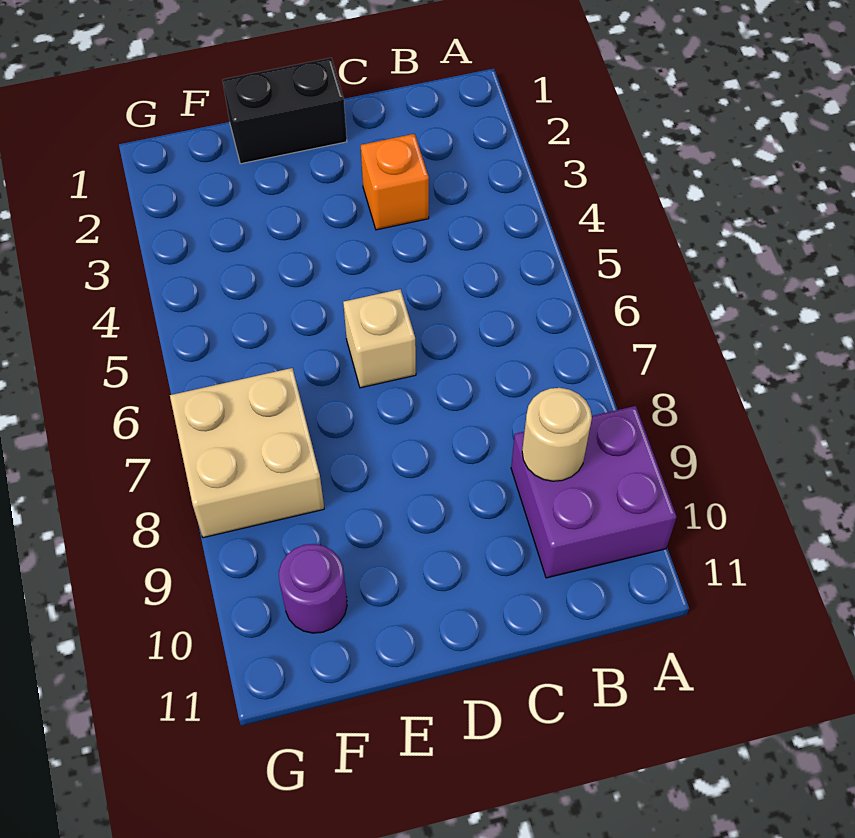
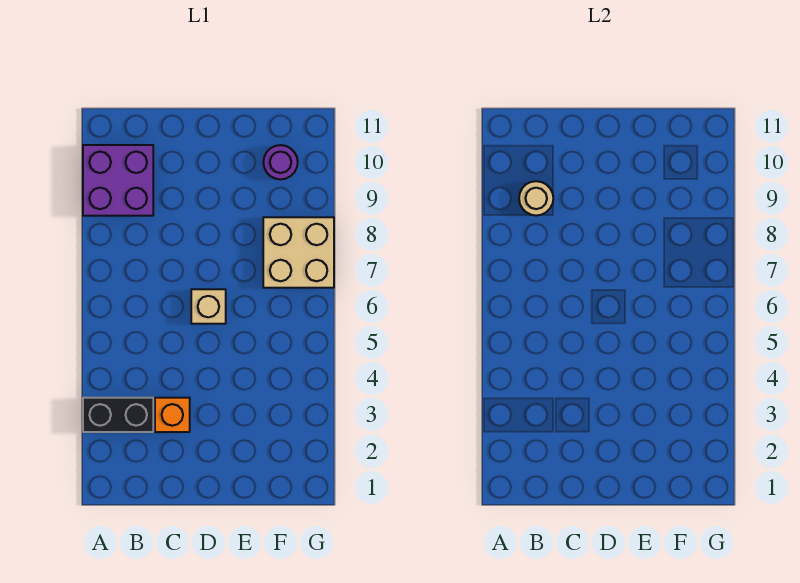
black 1x2 brick [223,58,347,164] -> black 1x2 brick moved to [83,398,153,432]

